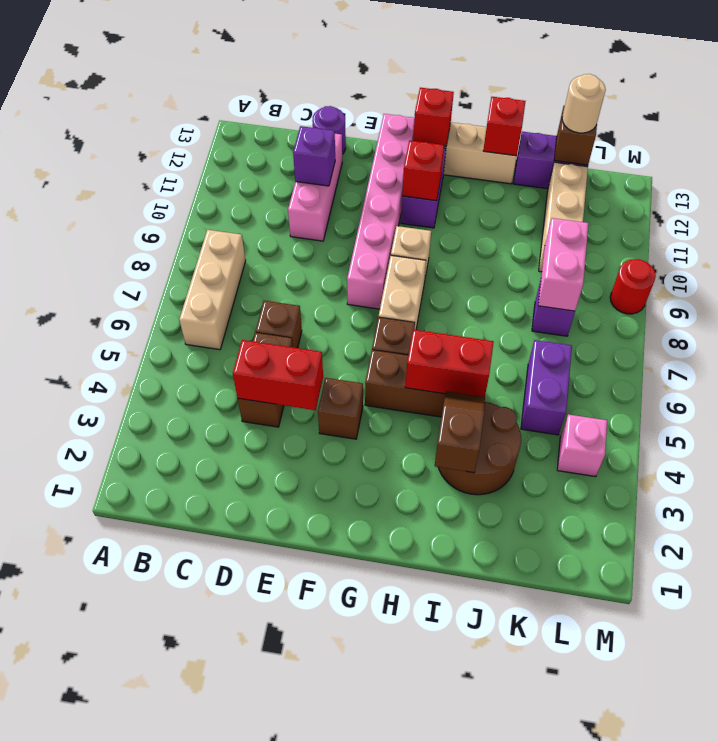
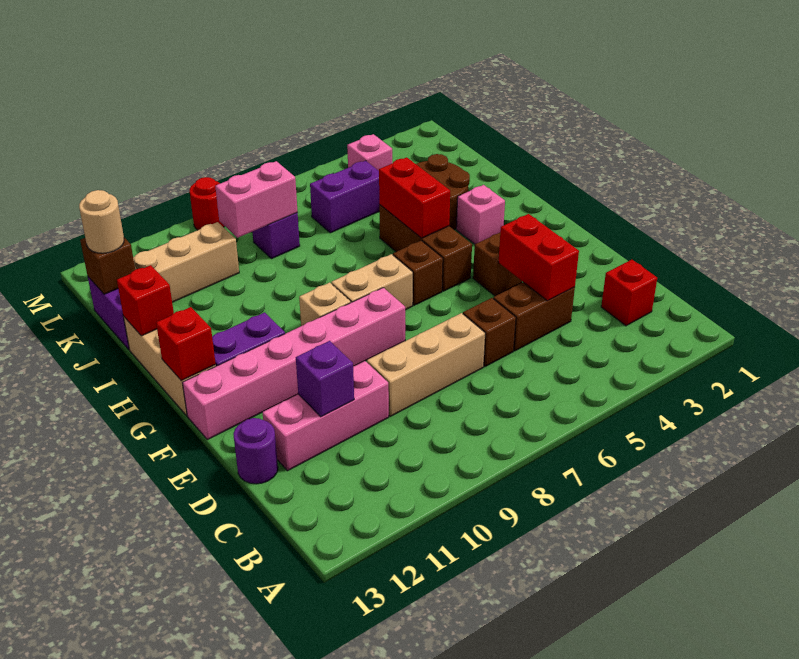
tan 1x3 brick [179,230,246,350] -> tan 1x3 brick moved to [367,313,485,416]
red 1x1 brick [402,140,444,201] -> red 1x1 brick moved to [601,260,657,326]
none -> pink 1x1 brick [456,185,505,244]
brown 1x2 slope [435,391,485,473] -> none

